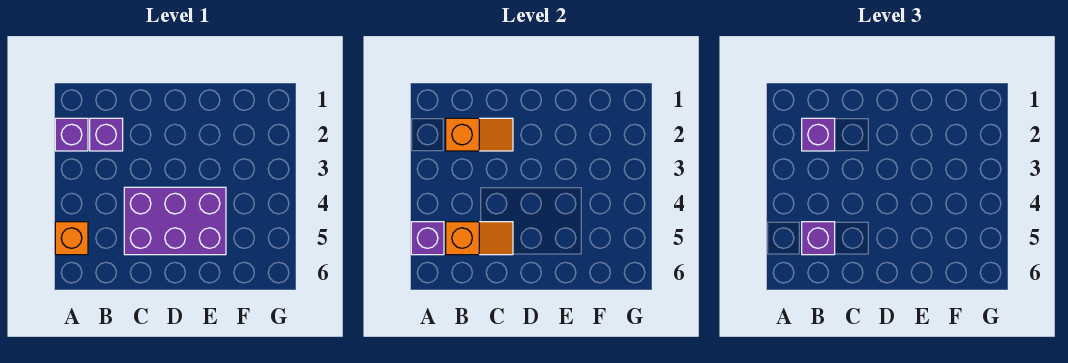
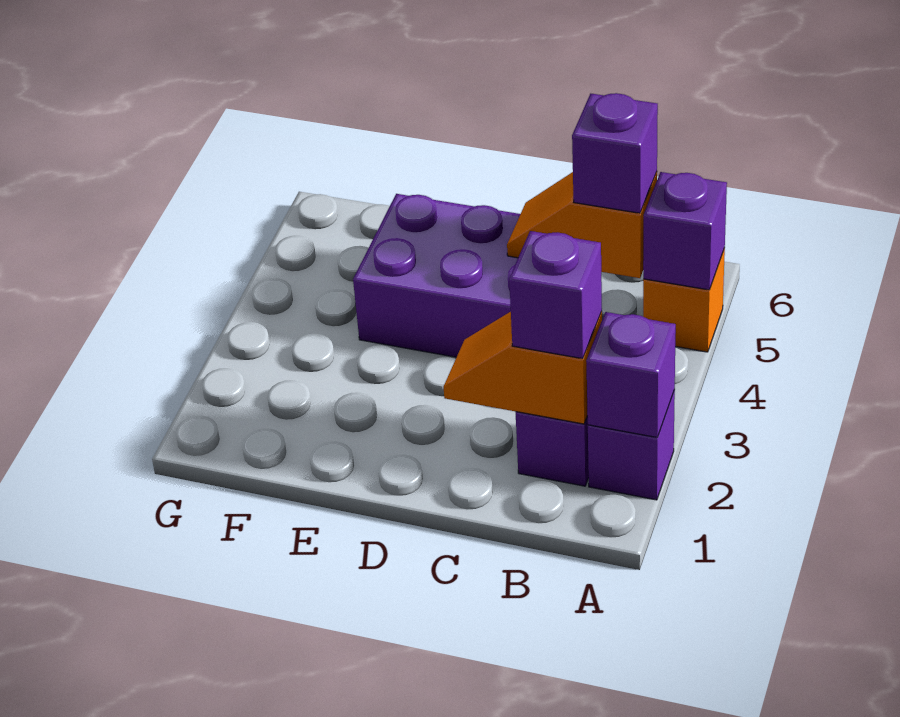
none -> purple 1x1 brick [586,312,676,437]

